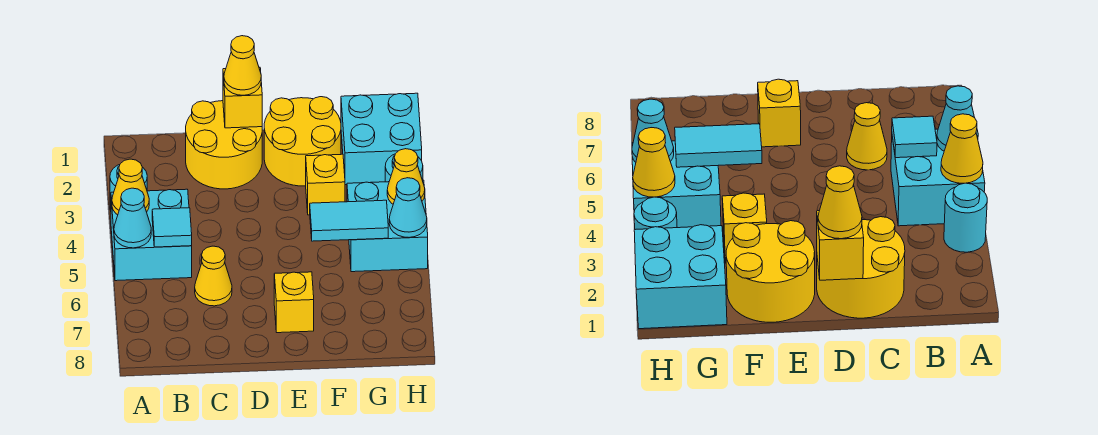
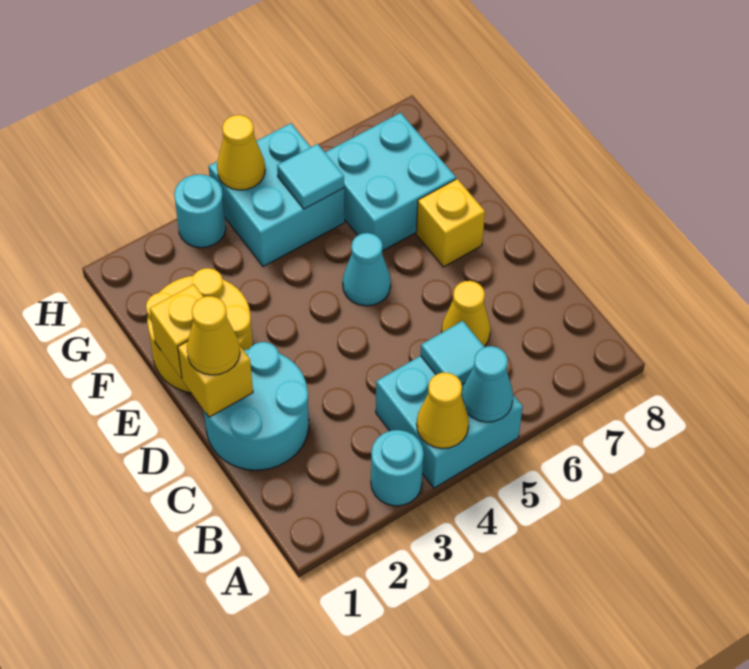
yellow 2x2 round brick [186,101,262,189] -> cyan 2x2 round brick [204,342,309,470]
yellow 1x1 brick [306,154,345,215] -> yellow 1x1 brick moved to [150,284,203,378]
cyan 1x2 tile [310,200,388,241] -> cyan 1x1 tile [277,144,344,209]
cyan 2x2 brick [341,93,422,185] -> cyan 2x2 brick moved to [325,113,456,251]
cyan 1x1 cone [389,178,427,237] -> cyan 1x1 cone moved to [343,233,391,306]

